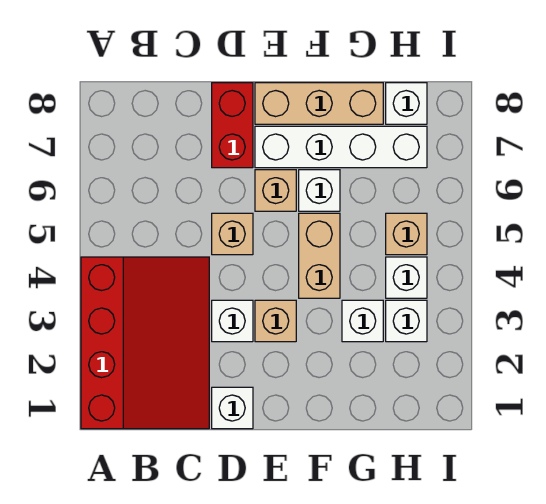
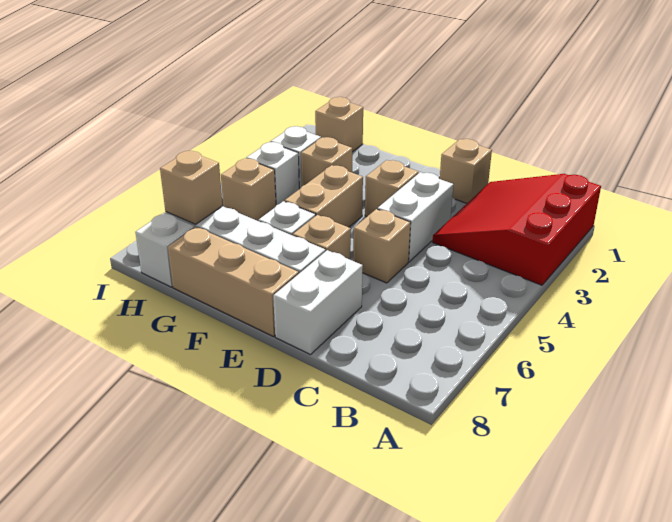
red 3x4 slope [81,257,209,429] -> red 3x3 slope [433,174,601,285]
white 1x1 brick [212,387,253,429] -> tan 1x1 brick [440,139,492,203]
white 1x1 brick [212,300,253,342] -> white 1x2 brick [377,172,453,262]
red 1x2 brick [212,83,253,168] -> white 1x2 brick [273,250,363,355]
white 1x1 brick [342,300,383,342] -> tan 1x1 brick [301,137,352,186]
none -> tan 1x1 brick [315,97,363,152]
none -> tan 1x1 brick [160,151,223,224]

